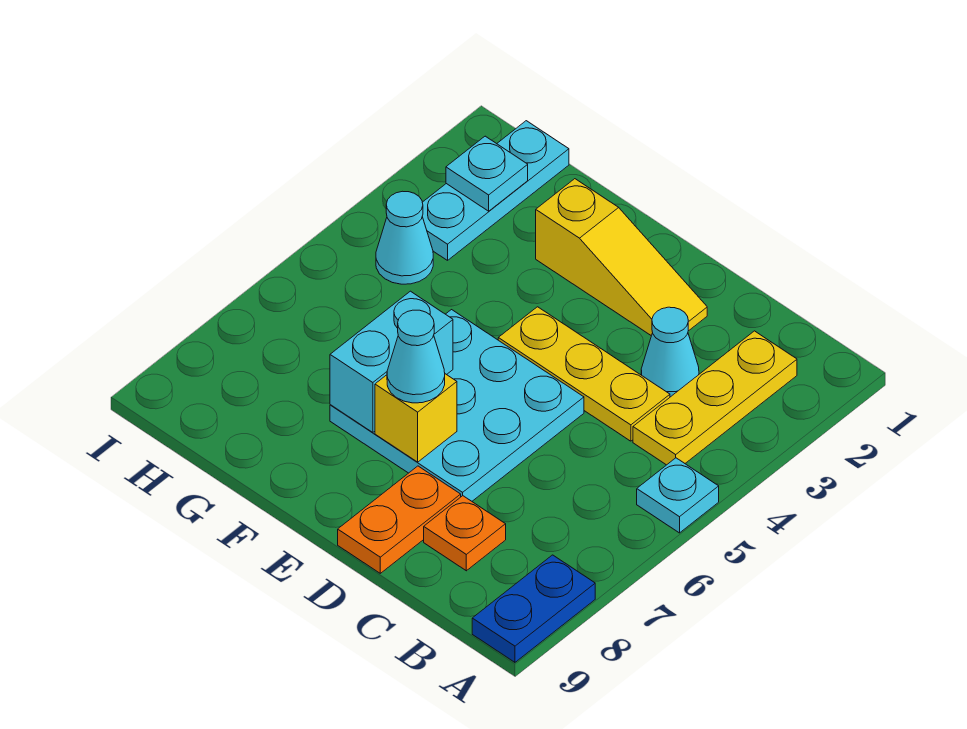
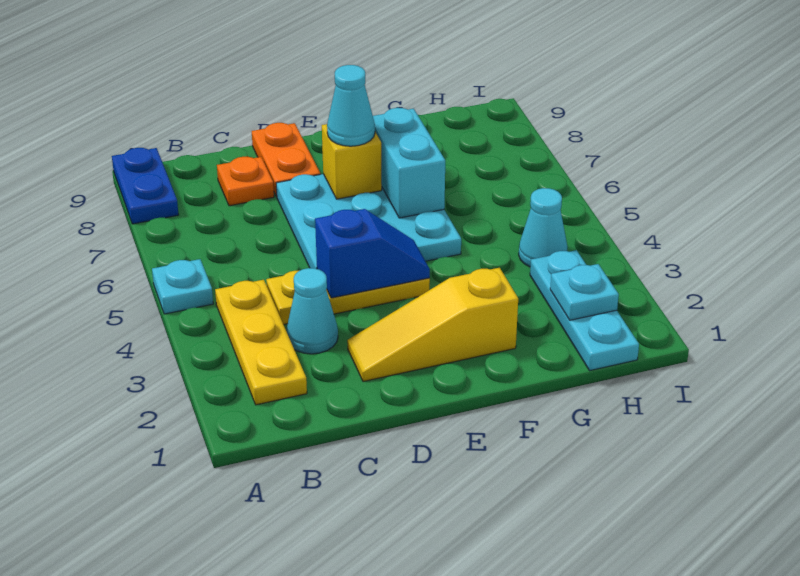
none -> blue 1x2 slope [315,209,430,298]

